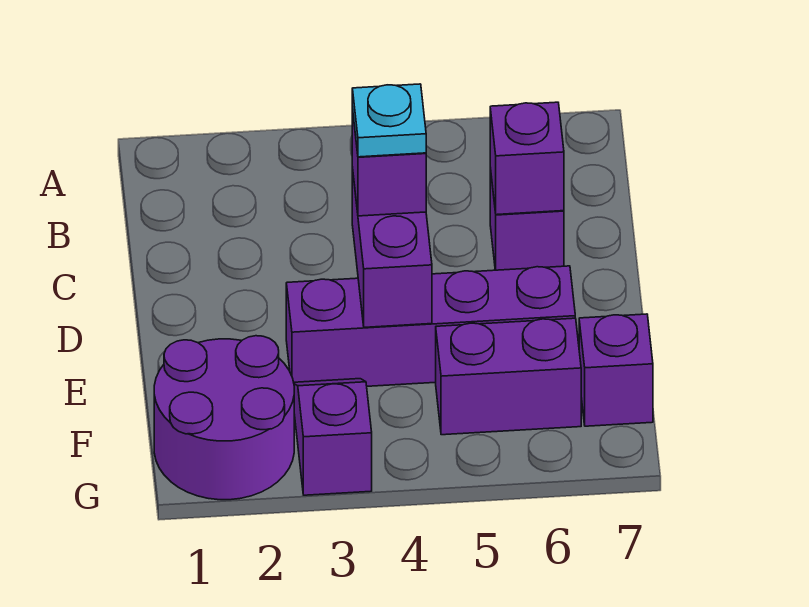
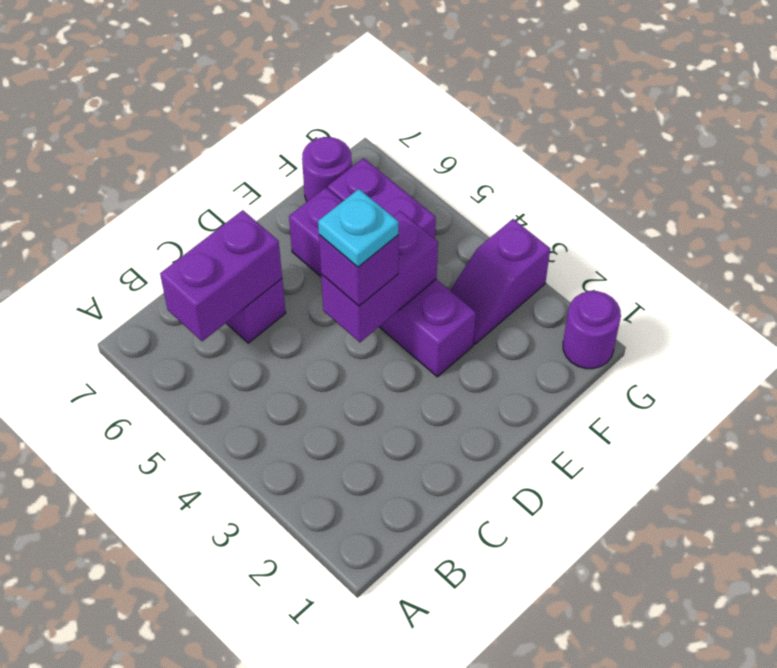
purple 1x1 brick [490,102,564,215] -> purple 1x2 brick [160,210,282,341]
purple 2x2 round brick [154,336,294,500] -> purple 1x1 round brick [563,291,621,369]
purple 1x1 brick [579,314,653,426] -> purple 1x1 round brick [302,137,352,201]

